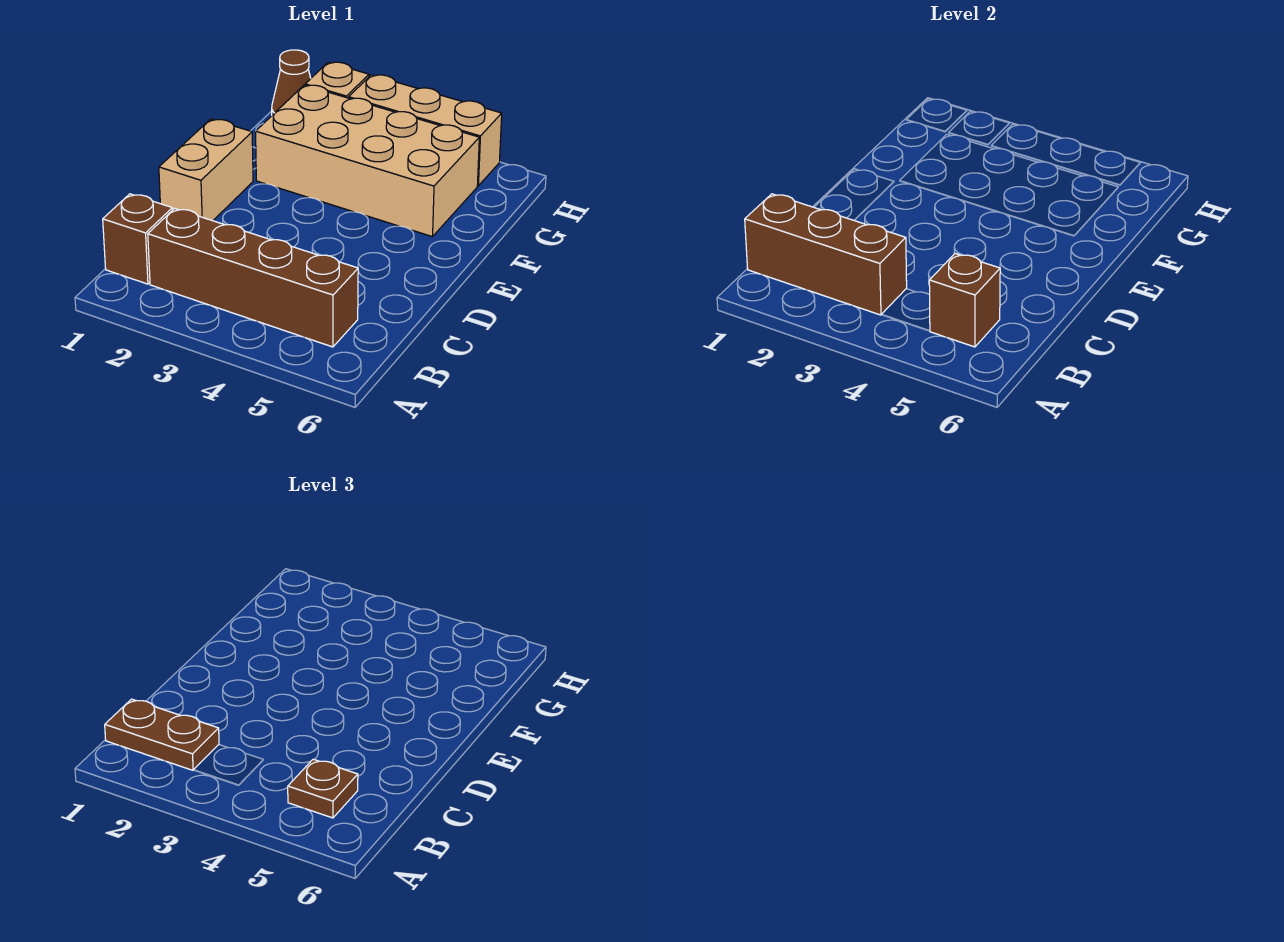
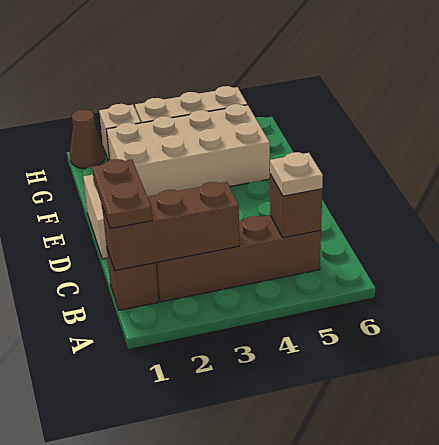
brown 1x2 plate [105,699,219,770] -> brown 1x2 plate turned to [92,159,152,229]
brown 1x1 plate [288,759,358,818] -> tan 1x1 plate [270,152,323,196]

